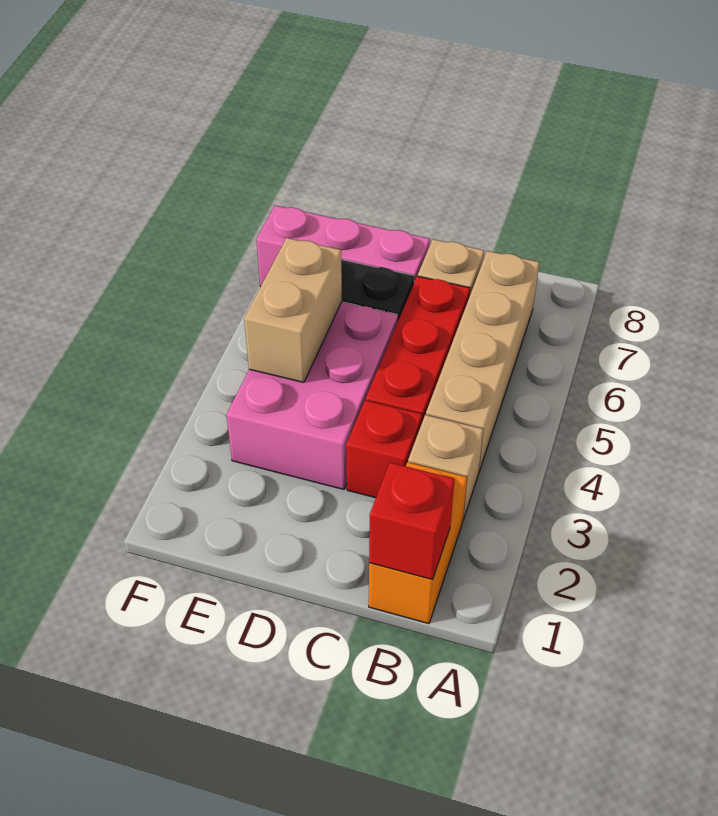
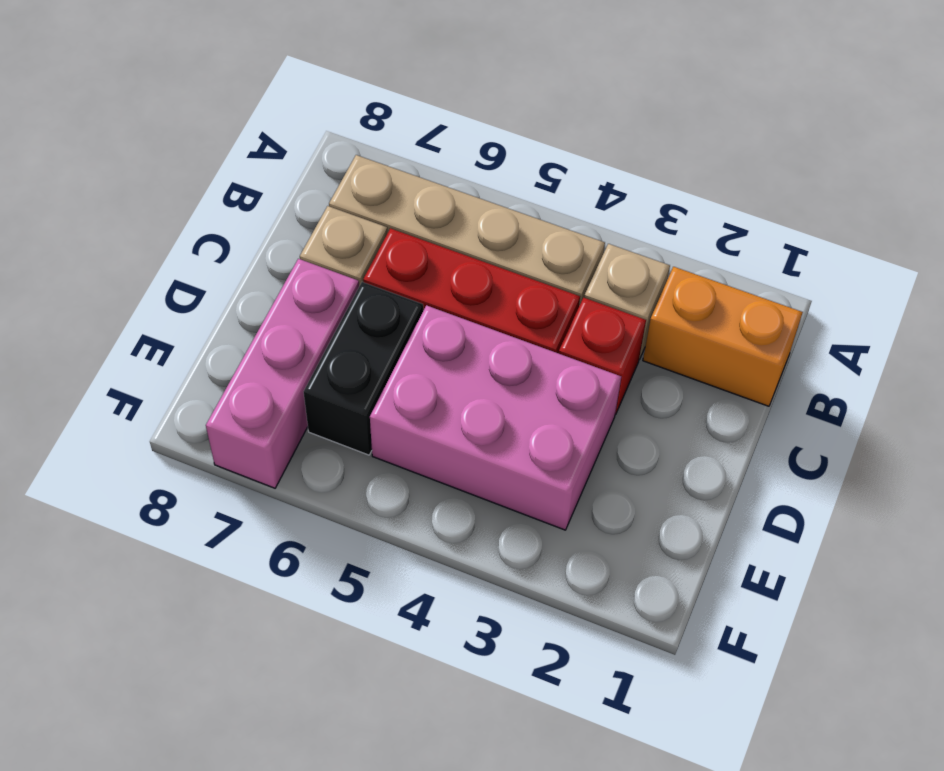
red 1x1 brick [369,463,455,579] -> none
tan 1x2 brick [244,238,342,382] -> none

